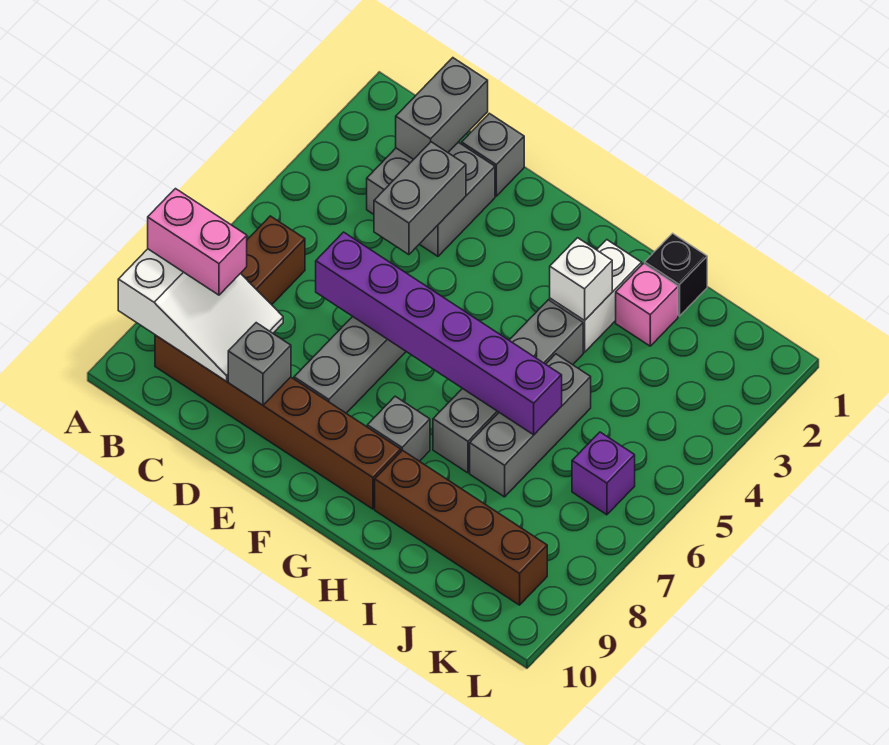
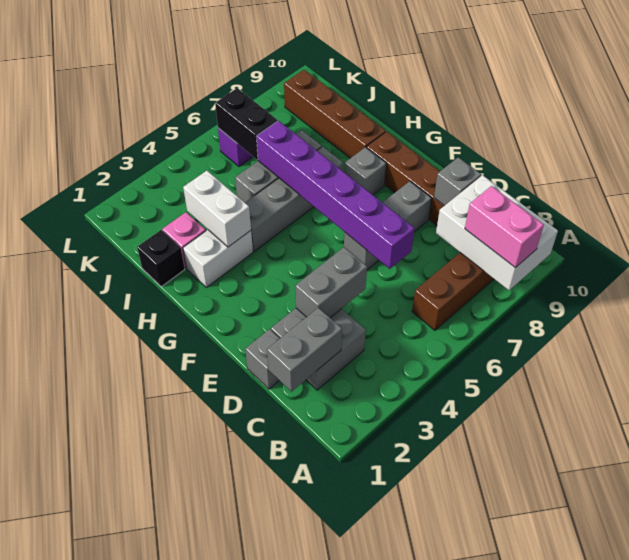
white 2x3 slope [118,249,283,381] -> white 2x3 brick [436,175,558,290]
white 1x1 brick [550,238,612,321] -> white 1x2 brick [183,171,251,247]
none -> black 1x2 brick [215,88,278,160]

